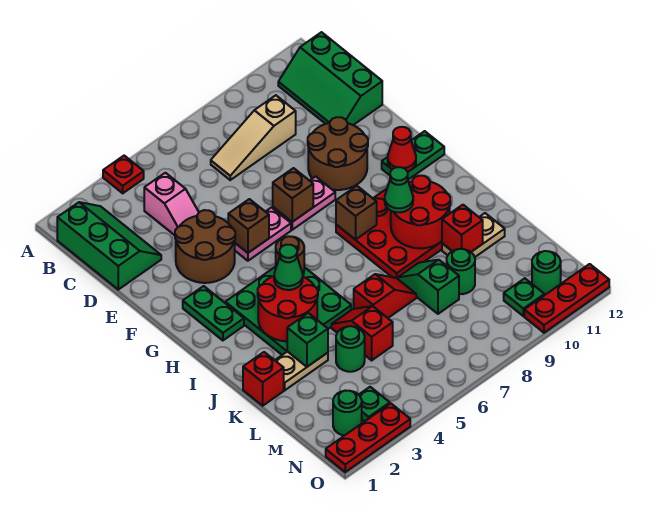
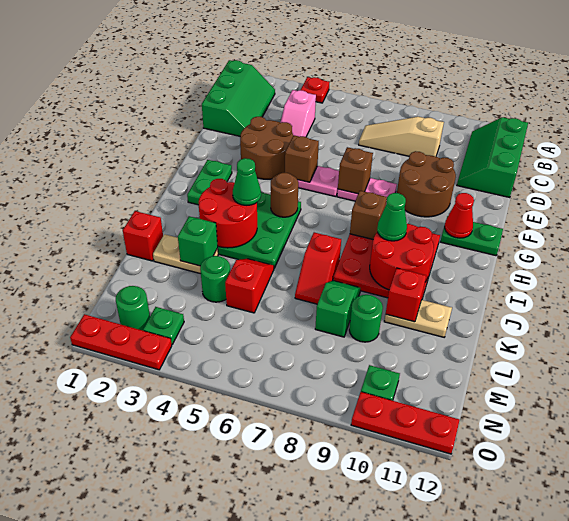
red 1x2 slope [354,274,416,318] -> red 1x2 slope turned to [295,232,341,304]
green 1x1 round brick [532,251,561,295] -> none

